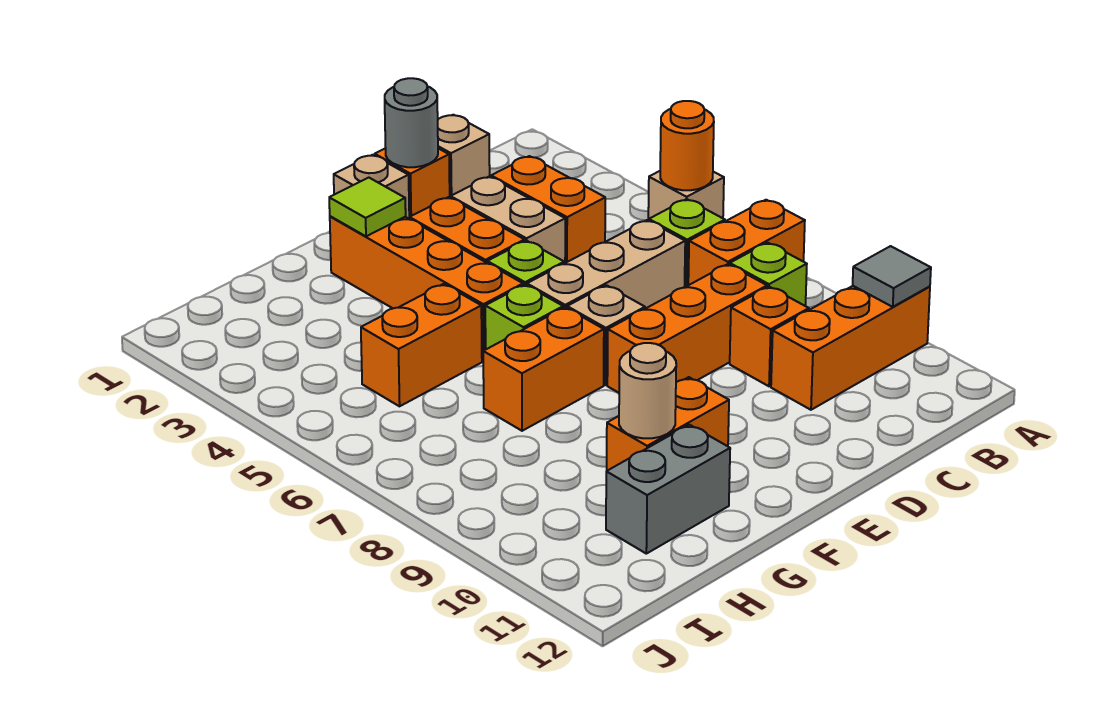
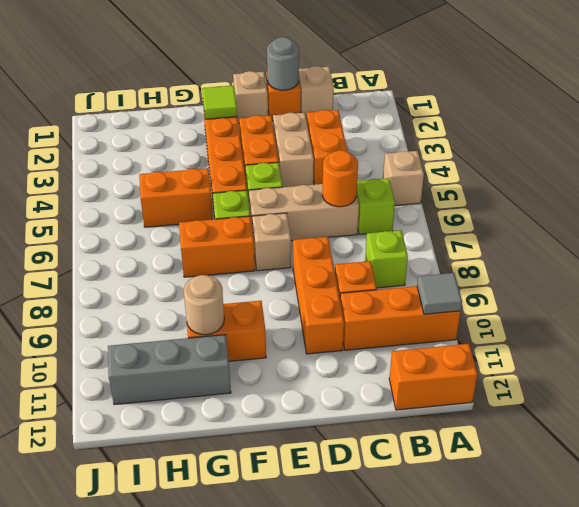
orange 1x1 round brick [660,101,714,190] -> orange 1x1 round brick moved to [322,150,358,207]
orange 1x2 brick [688,200,805,285] -> orange 1x2 brick moved to [389,344,478,410]
orange 1x3 brick [607,264,767,393] -> orange 1x3 brick turned to [293,237,344,354]
grey 1x2 brick [606,425,730,554] -> grey 1x3 brick [108,335,231,405]

